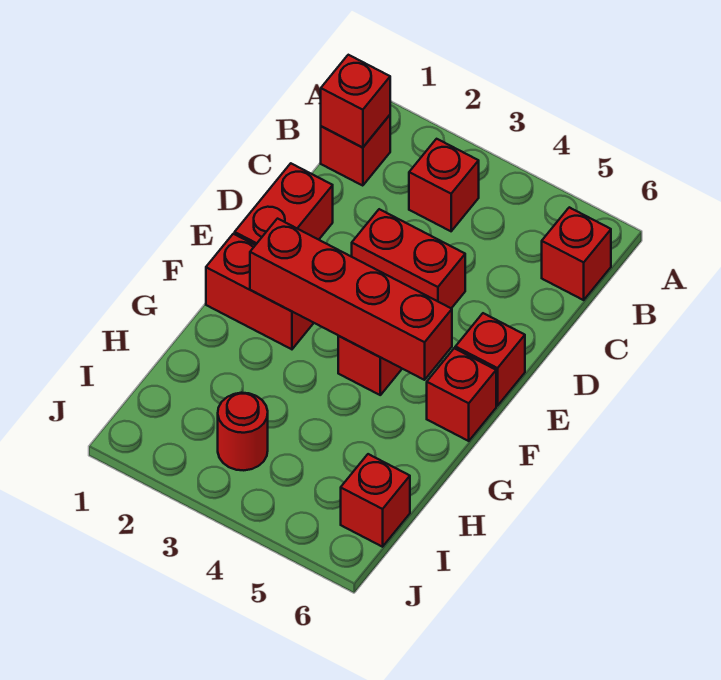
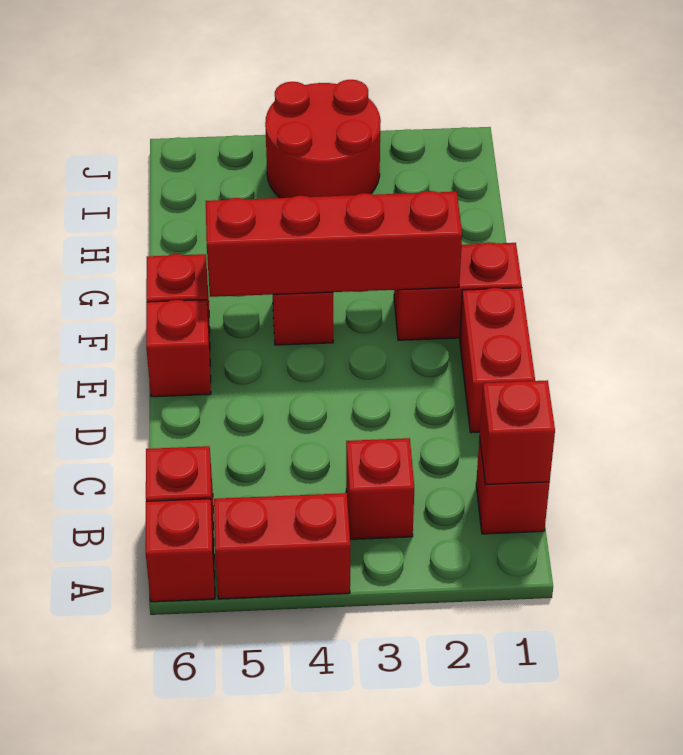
red 1x2 brick [352,209,465,308] -> red 1x2 brick moved to [214,493,350,599]
red 1x1 round brick [218,393,268,470] -> red 2x2 round brick [265,80,381,198]
red 1x1 brick [341,454,410,547] -> red 1x1 brick moved to [146,499,215,602]

